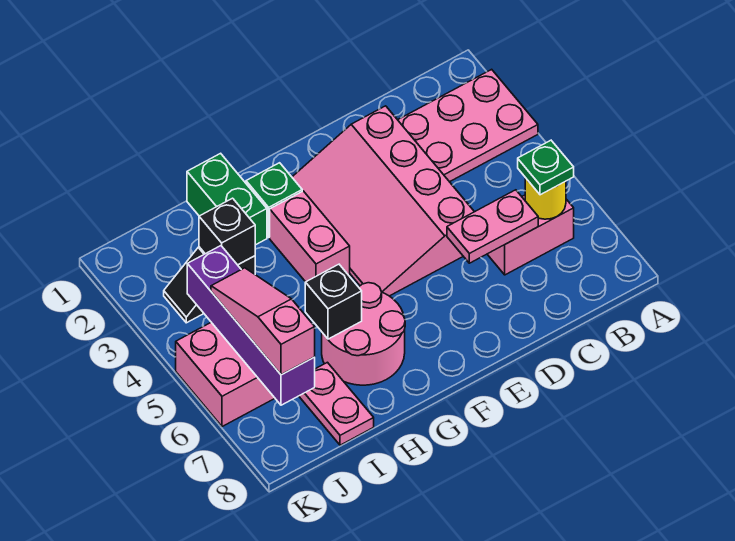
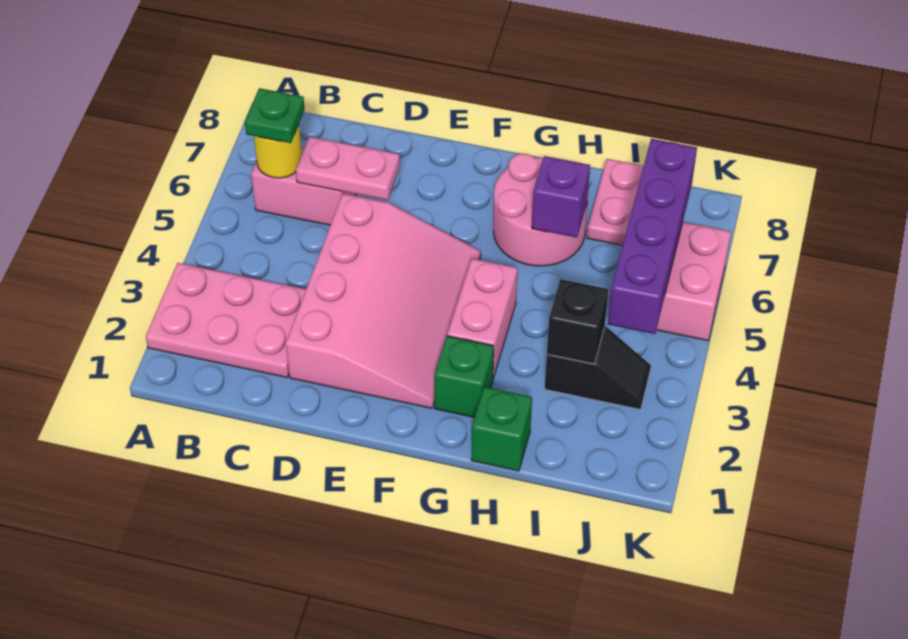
green 1x2 brick [187,153,267,245] -> green 1x1 brick [471,387,532,471]
black 1x1 brick [305,264,362,339] -> purple 1x1 brick [532,156,590,238]
pink 1x3 slope [211,268,315,375] -> none

